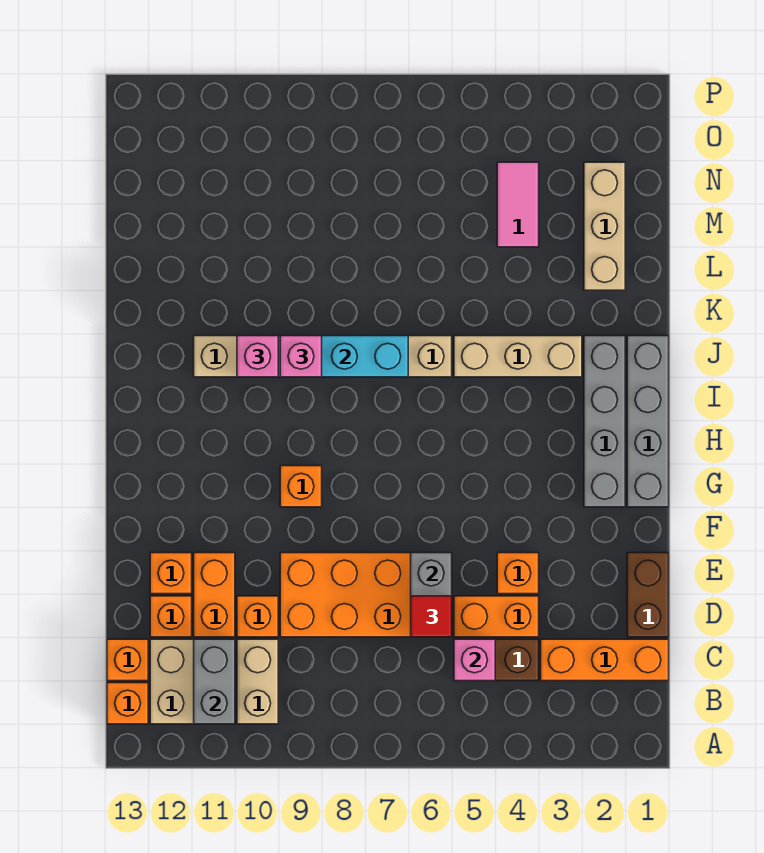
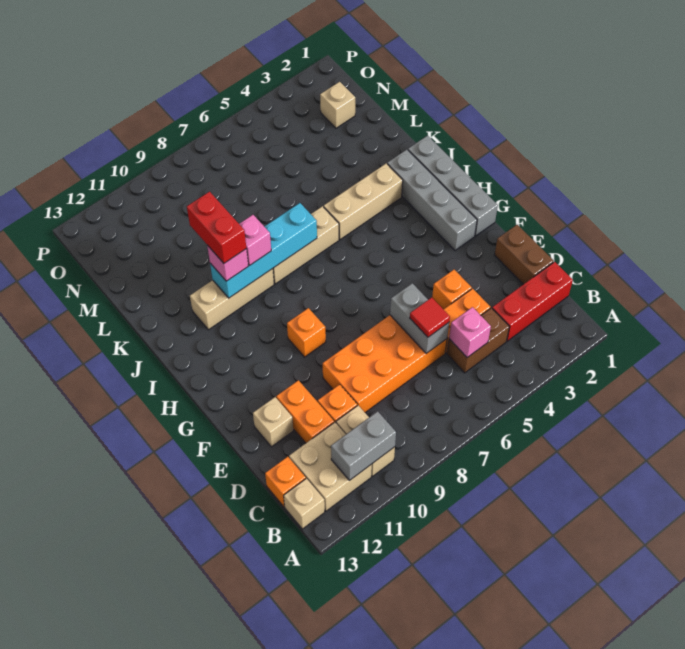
grey 1x2 brick [194,639,235,724] -> grey 1x2 brick turned to [331,411,396,480]
orange 1x1 brick [107,683,148,724] -> tan 1x1 brick [284,478,325,529]
orange 1x3 brick [541,639,669,681] -> red 1x3 brick [492,262,573,341]
orange 1x1 brick [150,596,192,637] -> none
orange 1x1 brick [150,553,192,594] -> tan 1x1 brick [253,397,293,447]
none -> red 1x2 brick [187,192,246,263]
tan 1x3 brick [584,162,625,290] -> tan 1x1 brick [320,82,355,128]
pink 1x2 tile [497,162,539,247] -> none

